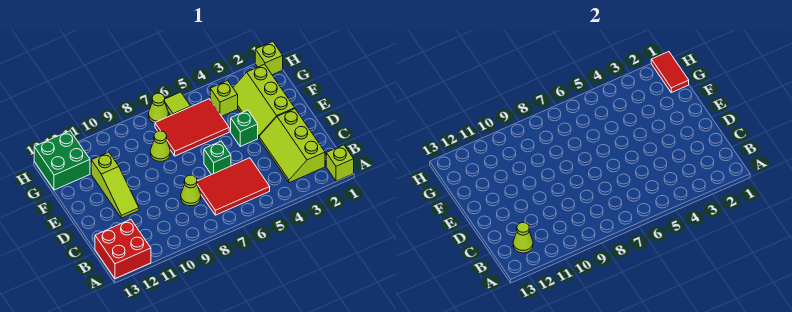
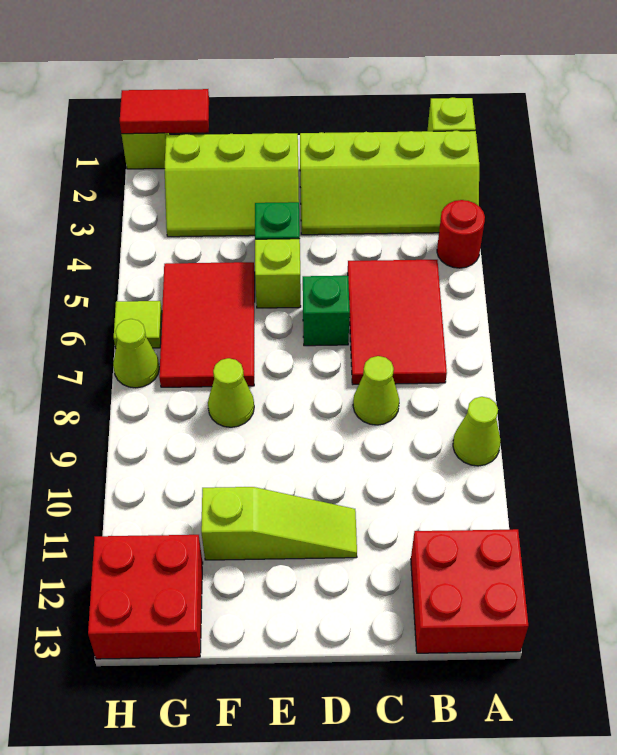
none -> red 1x1 round brick [437,200,485,268]
lime 2x3 slope [259,109,325,183] -> lime 2x4 slope [300,131,479,235]
lime 1x1 cone [513,222,533,253] -> lime 1x1 cone moved to [453,397,501,466]
lime 1x1 brick [210,81,238,116] -> lime 1x1 brick moved to [255,239,301,308]
green 2x2 brick [34,131,90,190] -> red 2x2 brick [88,534,203,659]

